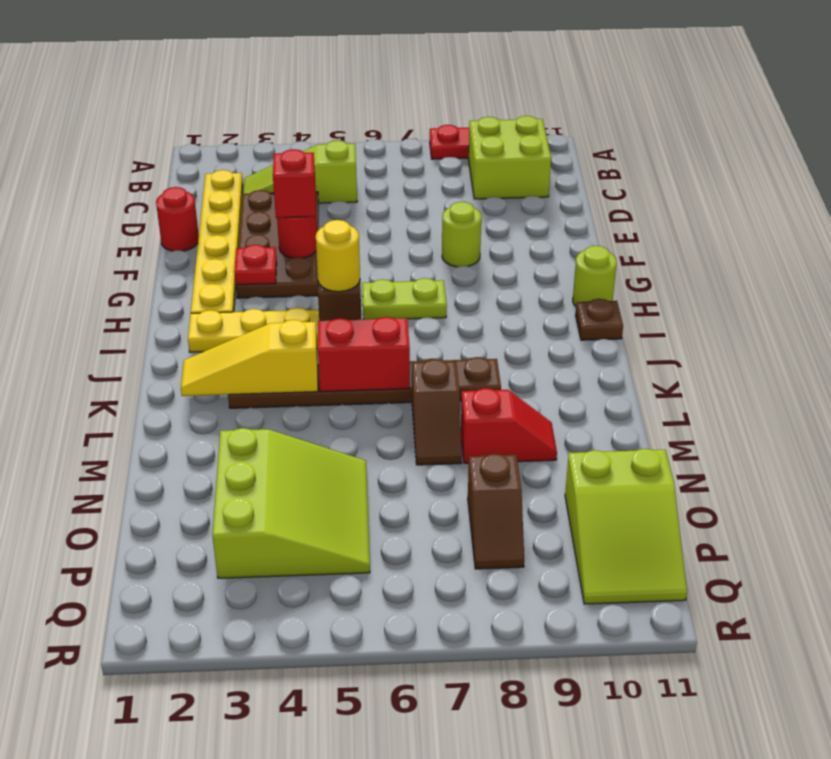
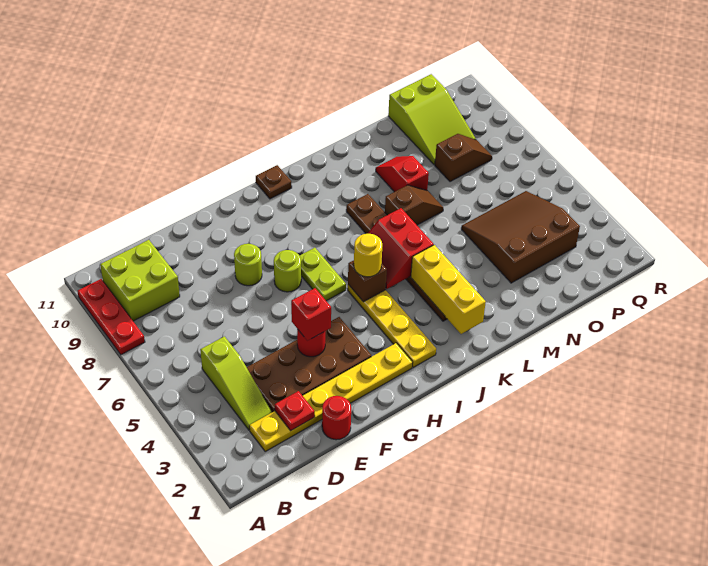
red 1x1 plate [234,245,277,285] -> red 1x1 plate moved to [275,391,315,431]
lime 1x1 round brick [573,246,617,306] -> lime 1x1 round brick moved to [274,250,301,292]
yellow 1x3 slope [181,320,318,396] -> yellow 1x3 brick [411,245,486,334]
lime 3x3 slope [212,428,370,578] -> brown 3x3 slope [461,191,580,283]
lime 2x3 slope [565,449,687,604] -> lime 2x3 slope turned to [388,74,476,165]

